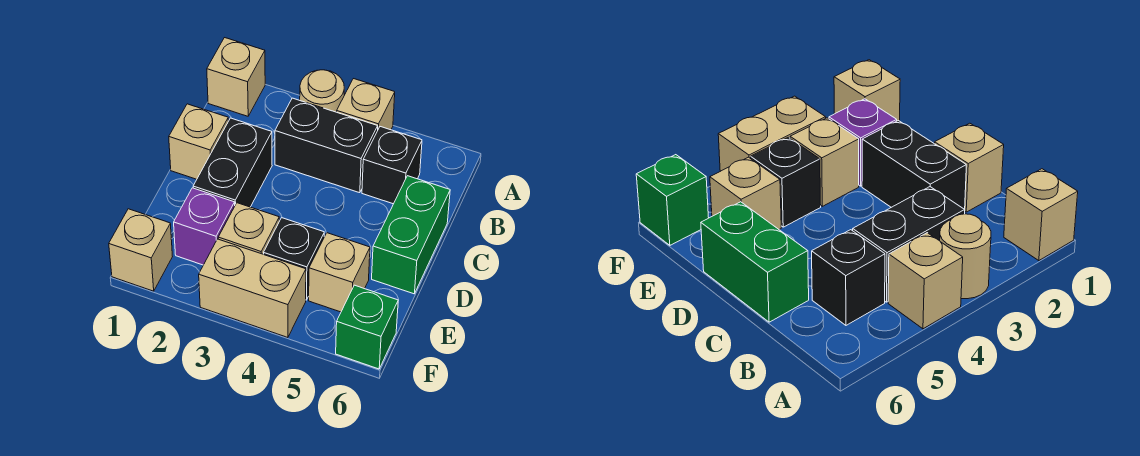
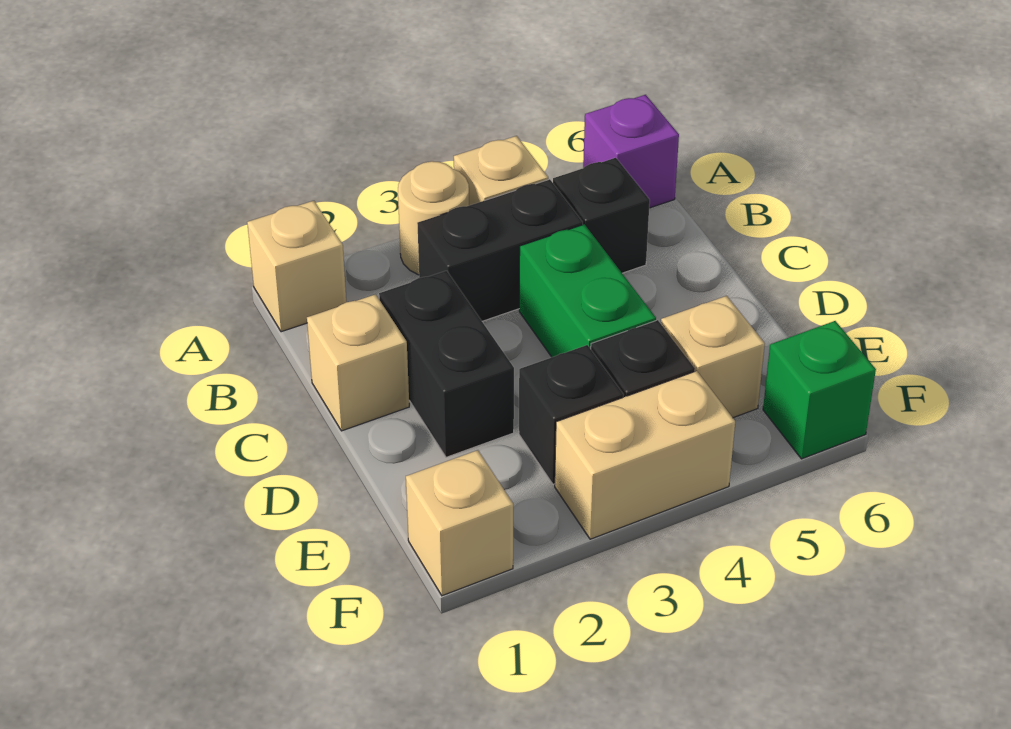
green 1x2 brick [372,176,450,294] -> green 1x2 brick moved to [519,224,656,357]
purple 1x1 brick [174,188,235,265] -> purple 1x1 brick moved to [583,95,679,208]
tan 1x1 brick [218,203,279,254] -> black 1x1 brick [519,345,624,484]

